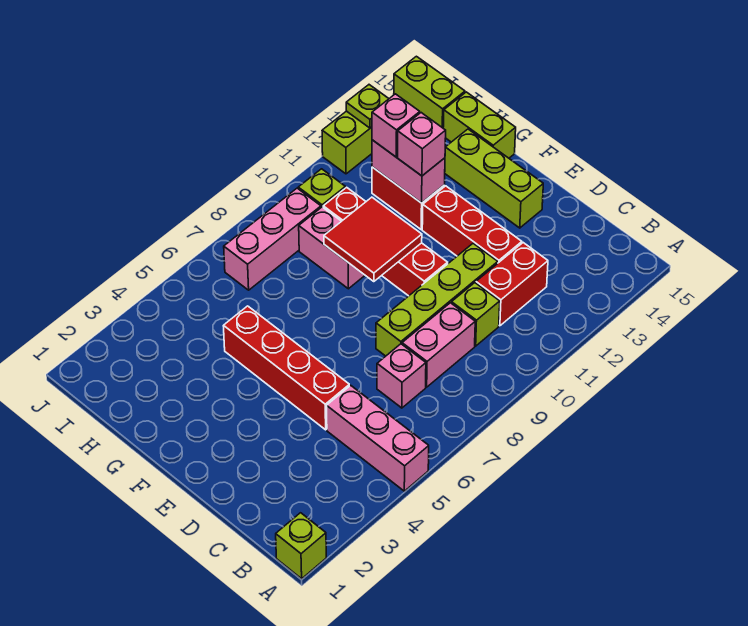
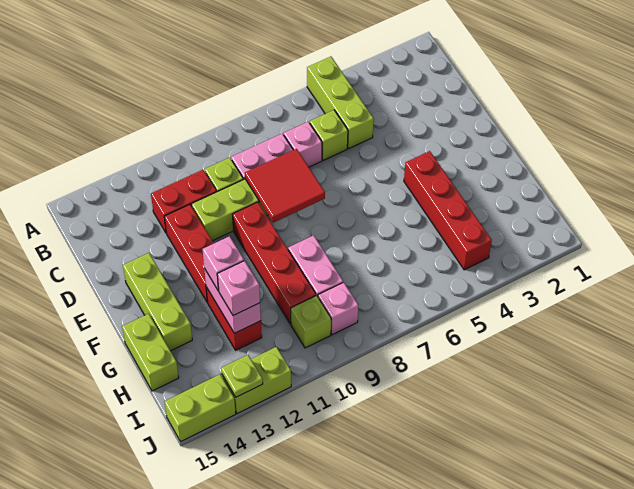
lime 1x1 brick [276,513,326,579] -> lime 1x1 brick moved to [310,110,348,160]
pink 1x3 brick [327,385,429,491] -> lime 1x3 brick [307,57,374,148]
red 1x4 brick [224,306,349,430] -> red 1x4 brick moved to [404,151,492,270]
red 2x2 tile [324,197,422,282] -> red 2x2 tile moved to [245,149,325,223]
pink 1x3 brick [224,188,321,290] -> pink 1x1 brick [318,282,359,335]
lime 1x2 brick [394,56,465,128] -> lime 1x2 brick turned to [164,374,236,442]

